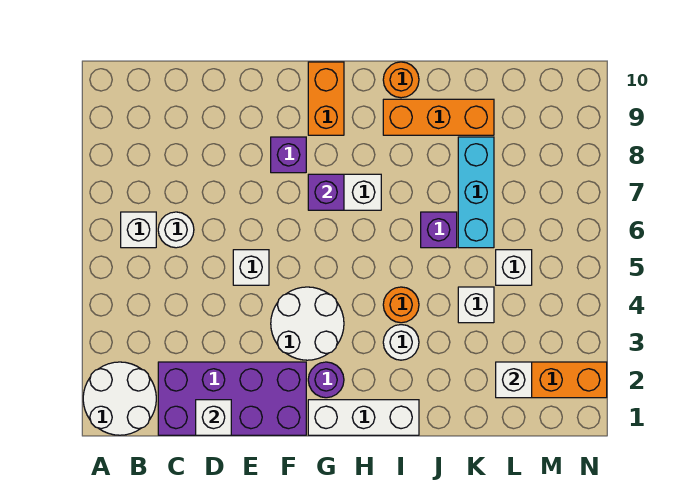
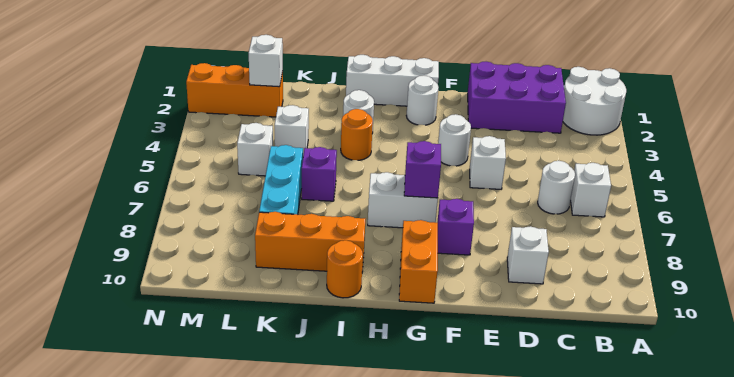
purple 2x4 brick [158,362,306,435] -> purple 2x3 brick [468,62,566,133]
white 1x1 brick [196,400,231,435] -> white 1x1 brick moved to [507,226,549,284]
white 2x2 round brick [271,287,344,360] -> white 1x1 round brick [438,114,471,166]
purple 1x1 round brick [308,362,344,398] -> white 1x1 round brick [406,76,438,125]

